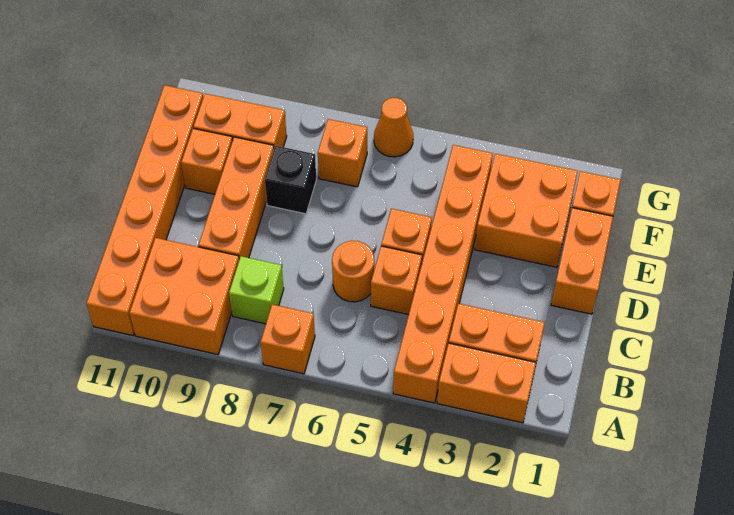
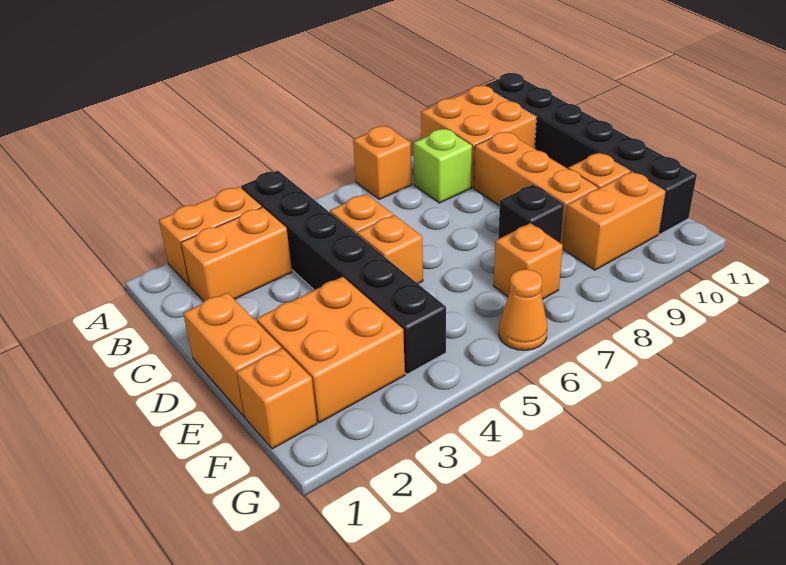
orange 1x6 brick [393,145,493,403] -> black 1x6 brick [241,171,446,374]
orange 1x6 brick [86,85,203,336] -> black 1x6 brick [485,73,697,234]
orange 1x1 round brick [332,241,374,302] -> none

